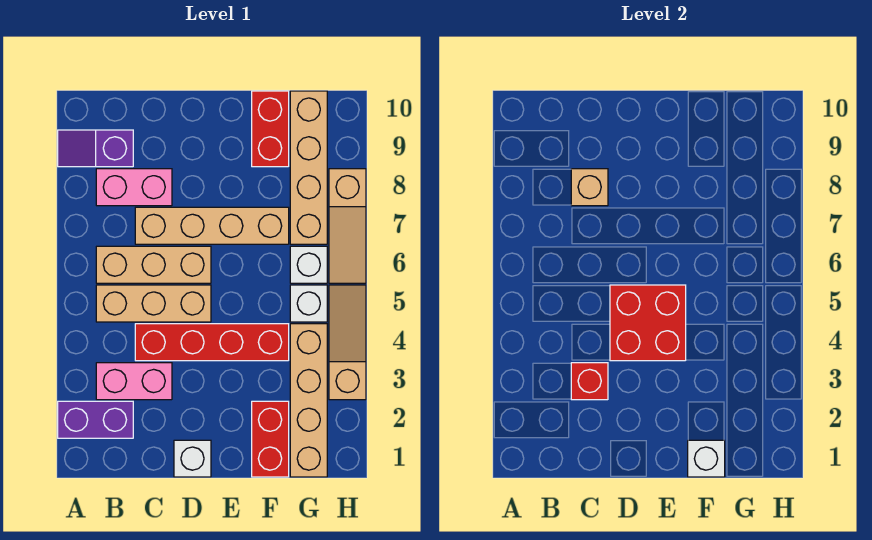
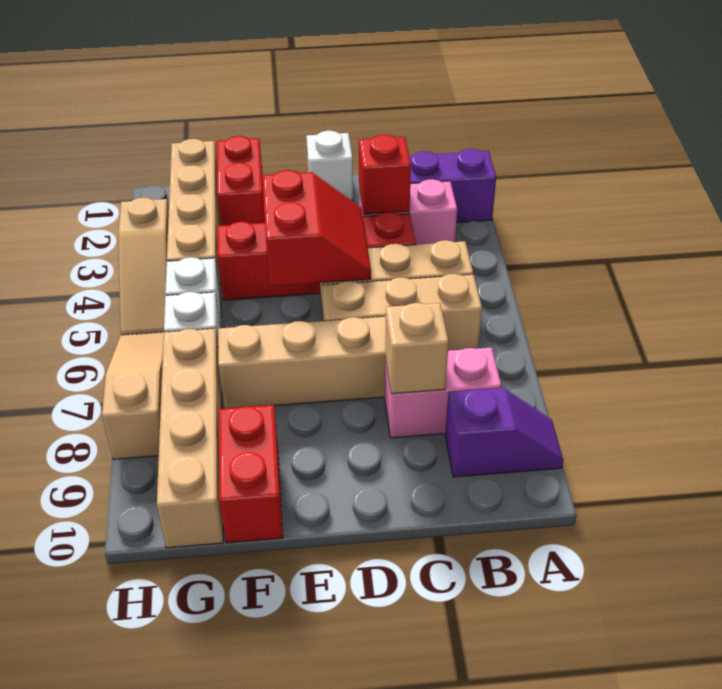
red 2x2 brick [610,285,686,361] -> red 2x2 slope [262,170,371,286]
white 1x1 brick [688,440,725,477] -> none

